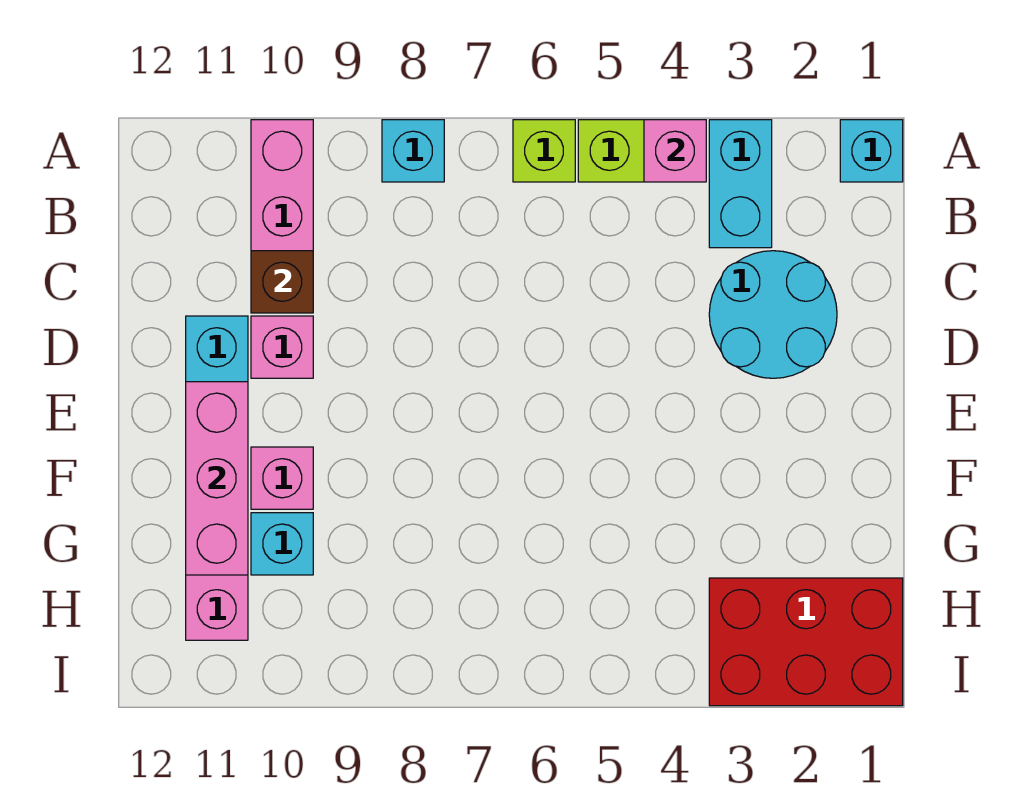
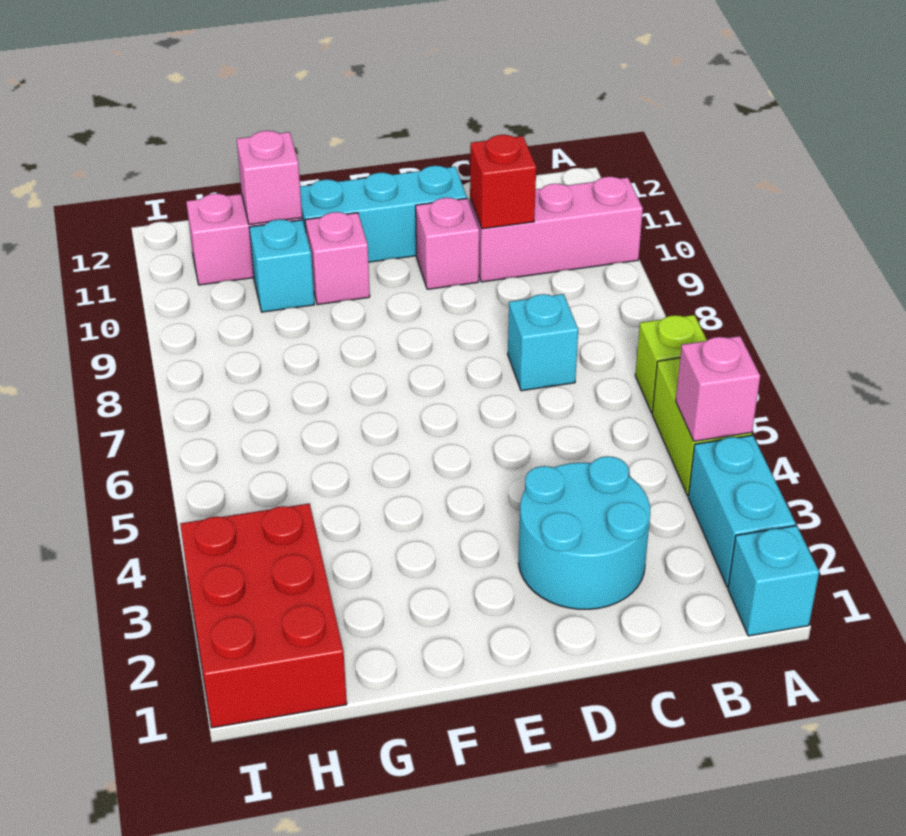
cyan 1x2 brick [709,120,772,248] -> cyan 1x2 brick turned to [688,435,796,587]
cyan 1x1 brick [382,120,444,182] -> cyan 1x1 brick moved to [508,294,578,391]
brown 1x1 brick [251,251,313,313] -> red 1x1 brick [470,135,536,229]
pink 1x3 brick [186,382,248,575] -> pink 1x1 brick [237,131,302,225]

